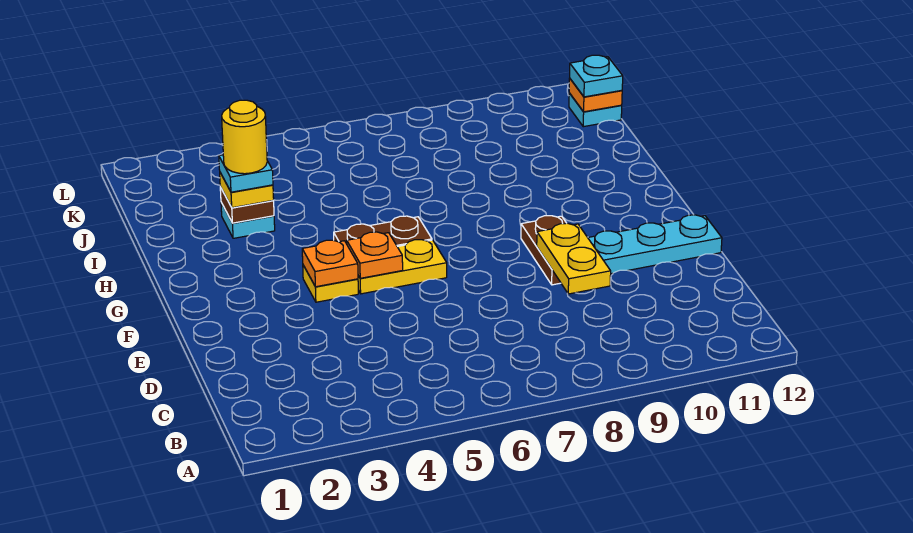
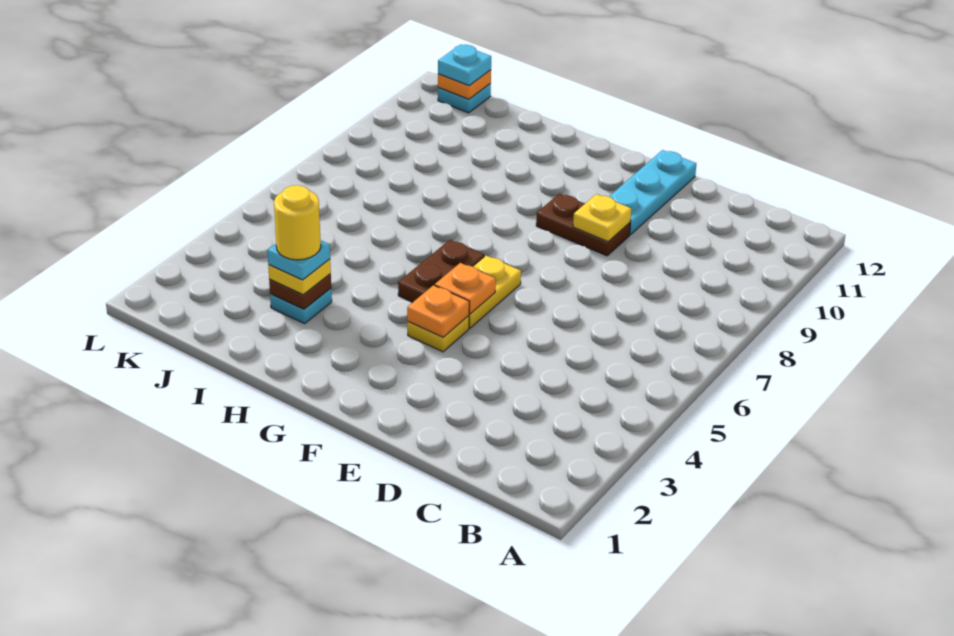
yellow 1x2 plate [537,223,611,294] -> yellow 1x1 plate [573,194,631,242]

